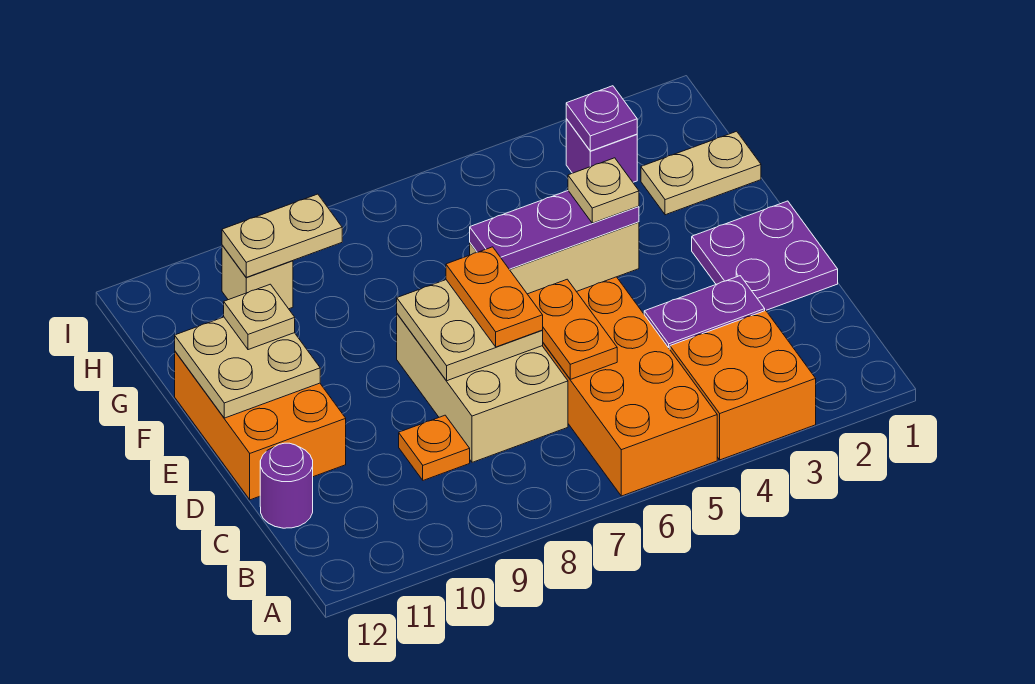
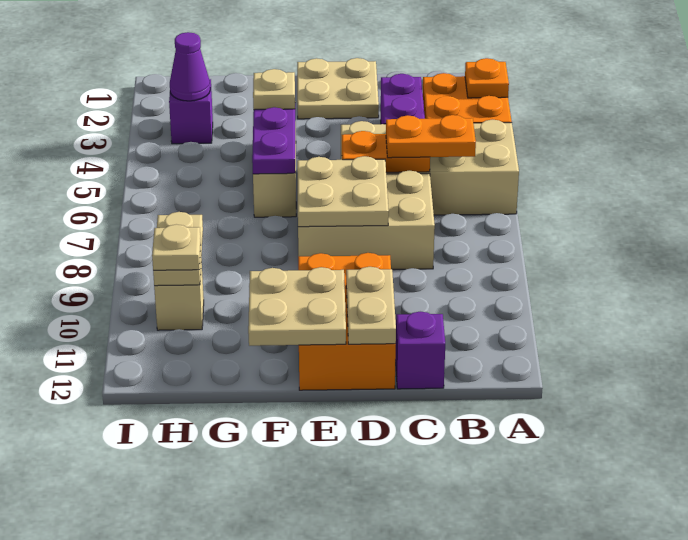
orange 2x4 brick [543,277,717,496] -> tan 2x4 brick [341,120,519,215]
orange 1x1 plate [399,415,470,480] -> orange 1x1 plate moved to [465,58,509,98]
purple 1x1 round brick [260,443,313,528] -> purple 1x1 brick [395,312,445,389]
purple 2x2 plate [692,201,838,311] -> tan 2x2 plate [297,58,379,119]
orange 1x2 plate [446,247,543,347] -> orange 1x2 plate moved to [386,115,476,158]
orange 2x3 brick [175,352,346,500] -> orange 2x3 brick turned to [298,253,396,390]
tan 1x1 plate [224,284,295,350] -> tan 1x1 plate moved to [152,224,201,271]
tan 1x2 plate [641,131,761,215] -> tan 1x2 plate moved to [346,267,396,344]
purple 1x1 plate [566,86,637,151] -> purple 1x1 cone [170,32,210,101]

